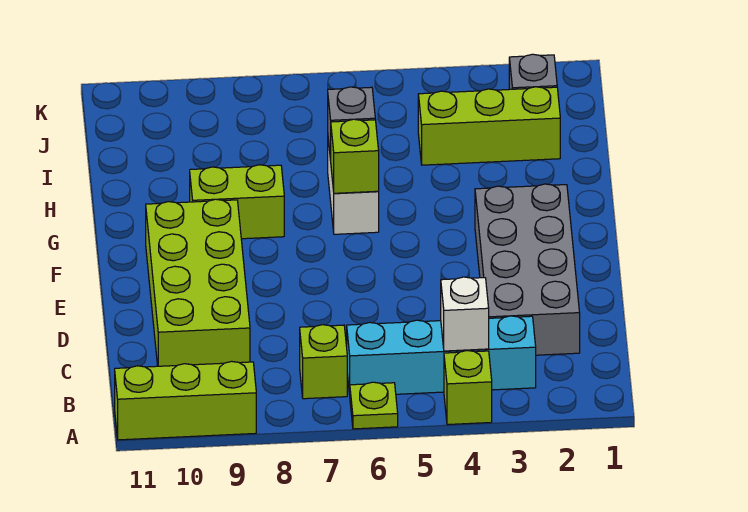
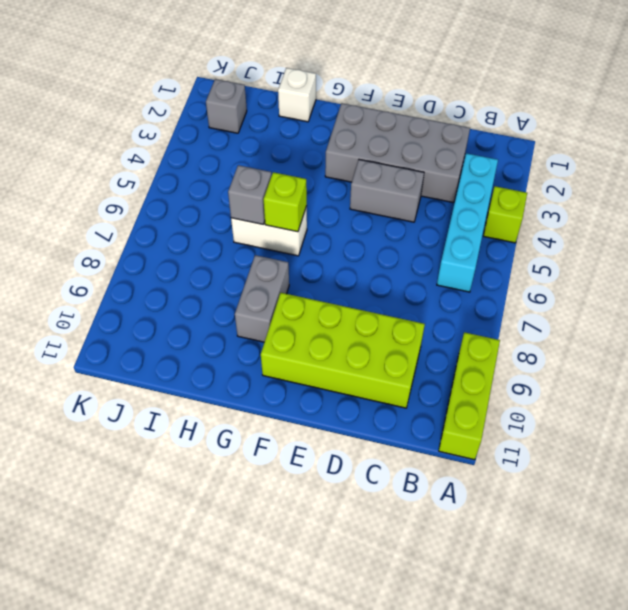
lime 1x1 plate [350,382,398,429] -> none
white 1x1 brick [441,277,489,351] -> white 1x1 brick moved to [278,68,316,122]
lime 1x1 brick [300,325,347,399] -> none
none -> grey 1x2 brick [350,160,424,222]
lime 1x2 brick [190,165,284,239] -> grey 1x2 brick [235,255,289,342]
lime 1x3 brick [418,87,560,165] -> none

